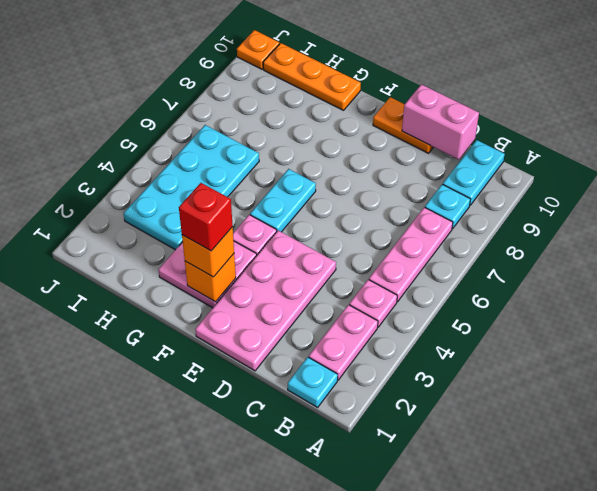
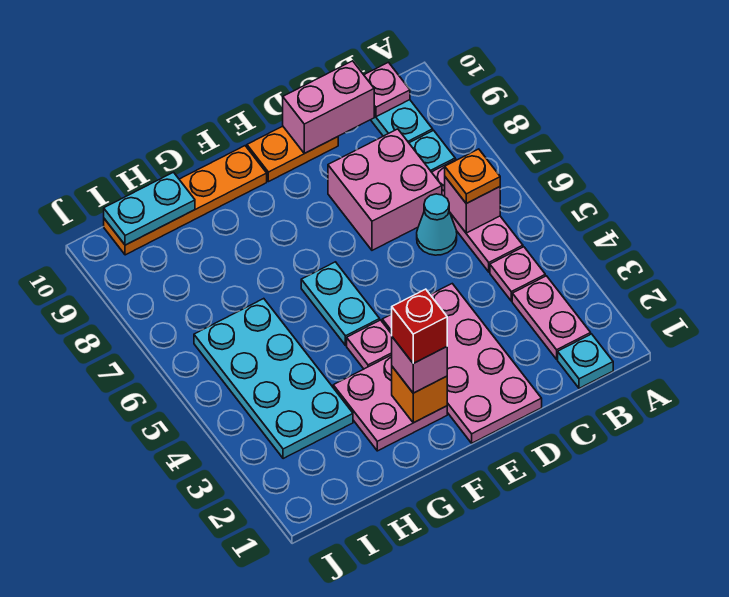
none -> pink 1x1 brick [445,177,500,233]
none -> pink 1x1 plate [364,62,410,117]
none -> cyan 1x1 cone [417,194,457,255]
none -> pink 2x2 brick [328,129,442,250]
orange 1x1 brick [182,227,234,277] -> pink 1x1 brick [392,337,447,393]
orange 1x3 plate [263,43,361,110] -> orange 1x4 plate [104,146,267,255]
none -> cyan 1x2 plate [104,172,195,245]
orange 1x1 plate [237,30,279,69] -> orange 1x1 plate moved to [445,149,500,203]

